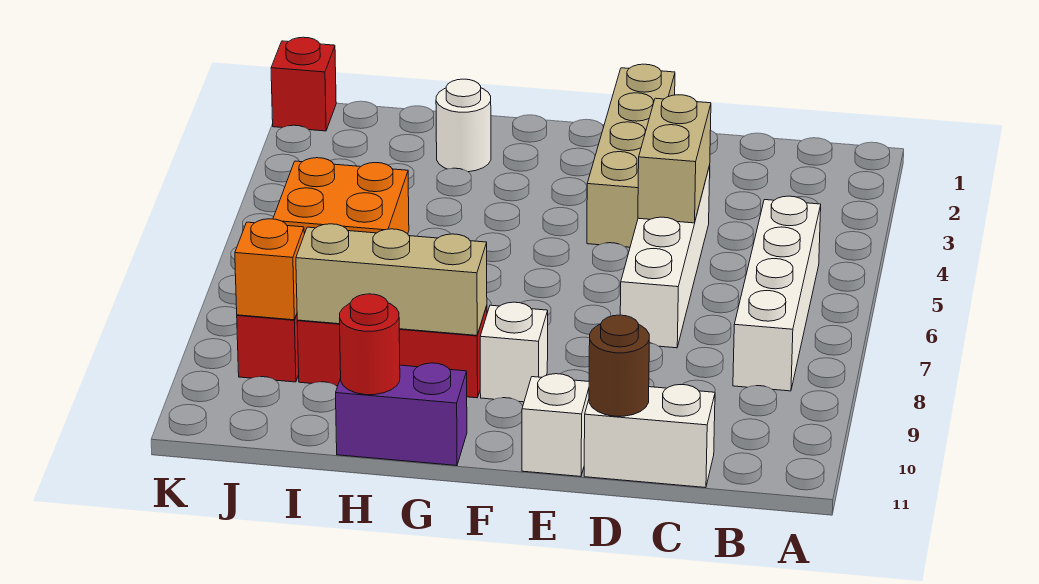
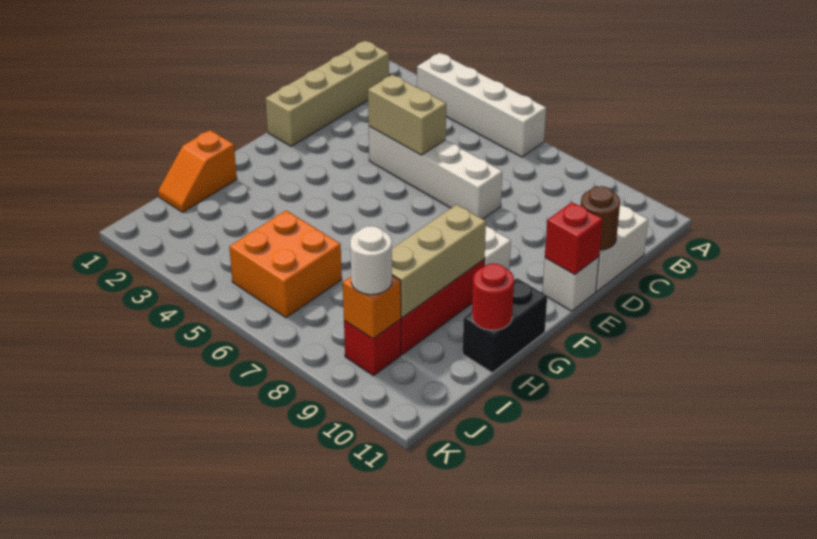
white 1x4 brick [733,196,821,391] -> white 1x4 brick moved to [417,53,546,157]
tan 1x4 brick [587,64,675,247] -> tan 1x4 brick turned to [265,41,389,146]
purple 1x2 brick [336,363,467,466] -> black 1x2 brick [463,278,547,373]
none -> orange 1x2 slope [158,130,237,212]
white 1x1 round brick [436,79,491,172] -> white 1x1 round brick moved to [350,226,392,295]
red 1x1 brick [271,37,336,131] -> red 1x1 brick moved to [545,202,603,275]

